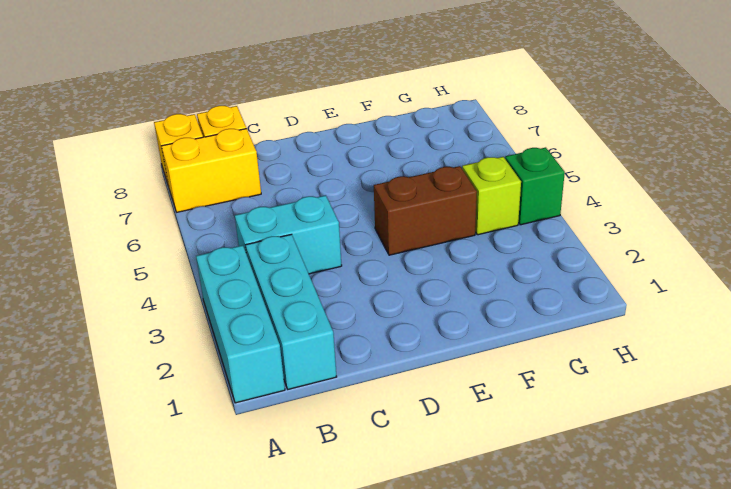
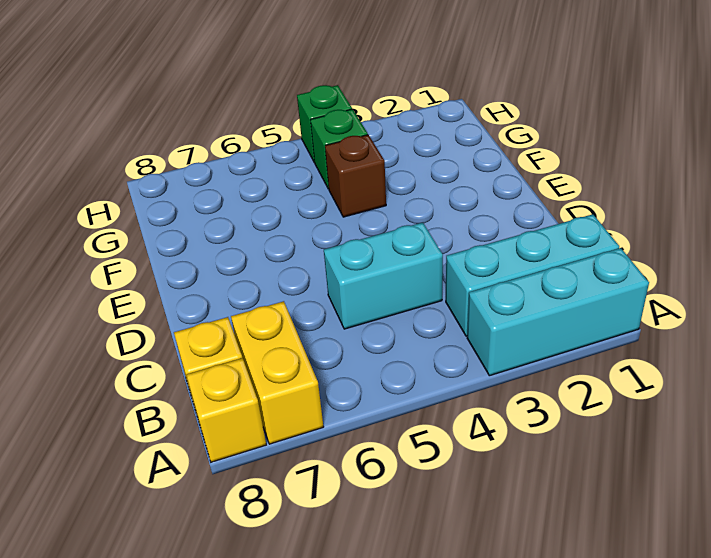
cyan 1x2 brick [235,195,342,274] -> cyan 1x2 brick turned to [324,223,443,329]
brown 1x2 brick [374,166,477,255] -> brown 1x1 brick [325,135,386,217]
lime 1x1 brick [462,157,521,235] -> green 1x1 brick [311,109,368,189]

